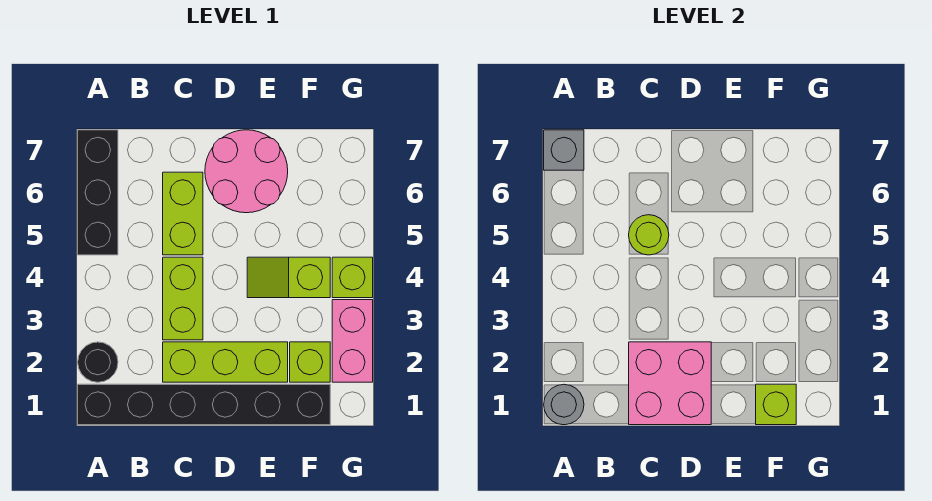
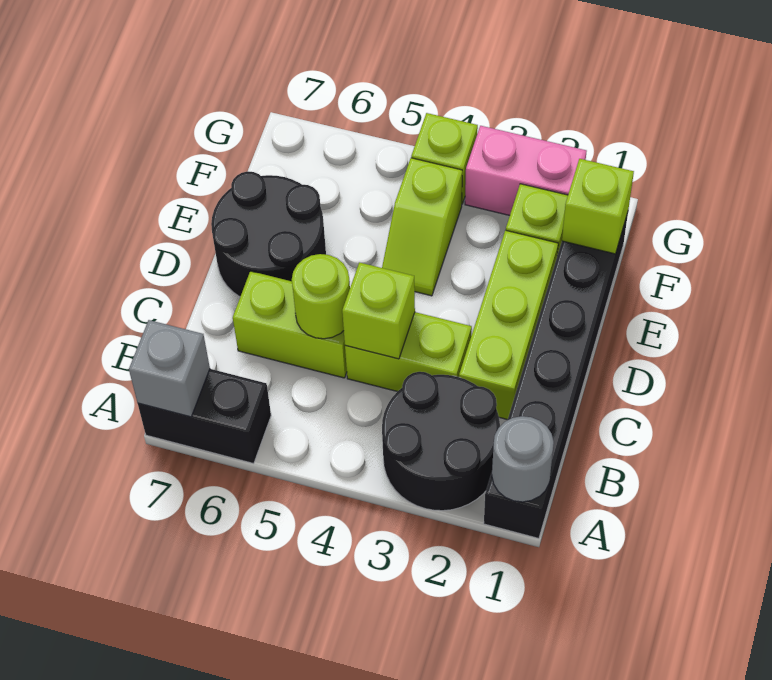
black 1x1 round brick [78,342,118,382] -> black 2x2 round brick [382,372,500,511]
black 1x3 brick [78,130,118,255] -> black 1x2 brick [138,369,271,463]
pink 2x2 brick [629,342,711,425] -> none
none -> lime 1x1 brick [342,262,415,359]
pink 2x2 round brick [205,130,288,213] -> black 2x2 round brick [211,171,326,297]

